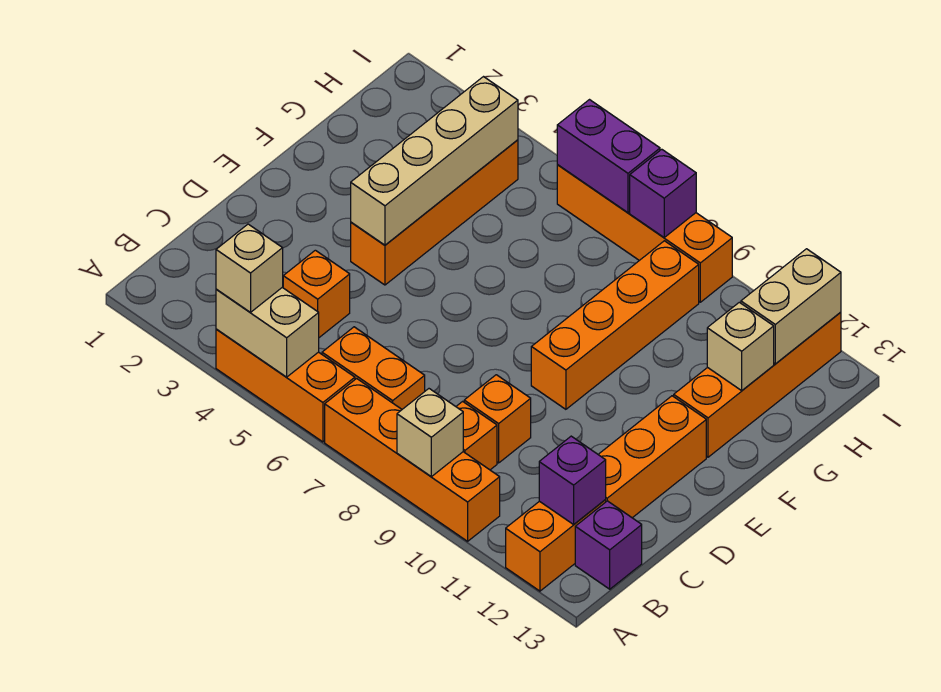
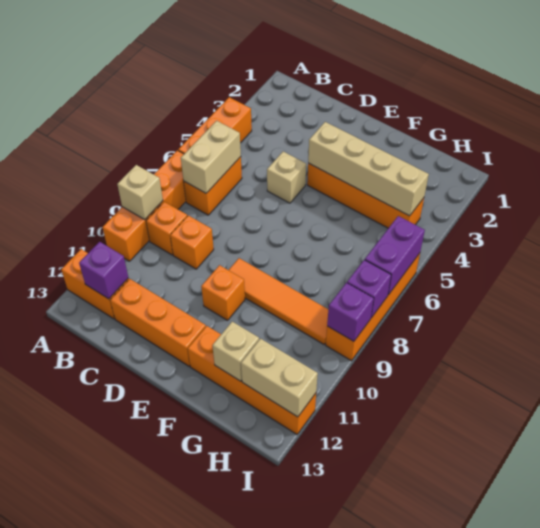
tan 1x2 brick [216,288,319,377] -> tan 1x2 brick moved to [181,121,241,193]
tan 1x1 brick [216,224,283,312] -> tan 1x1 brick moved to [267,152,306,203]
purple 1x1 brick [575,501,642,589] -> purple 1x1 brick moved to [327,283,374,341]
orange 1x1 brick [283,250,350,337] -> orange 1x1 brick moved to [201,265,245,320]
orange 1x4 brick [531,241,699,409] -> orange 1x4 tile [229,258,328,344]

